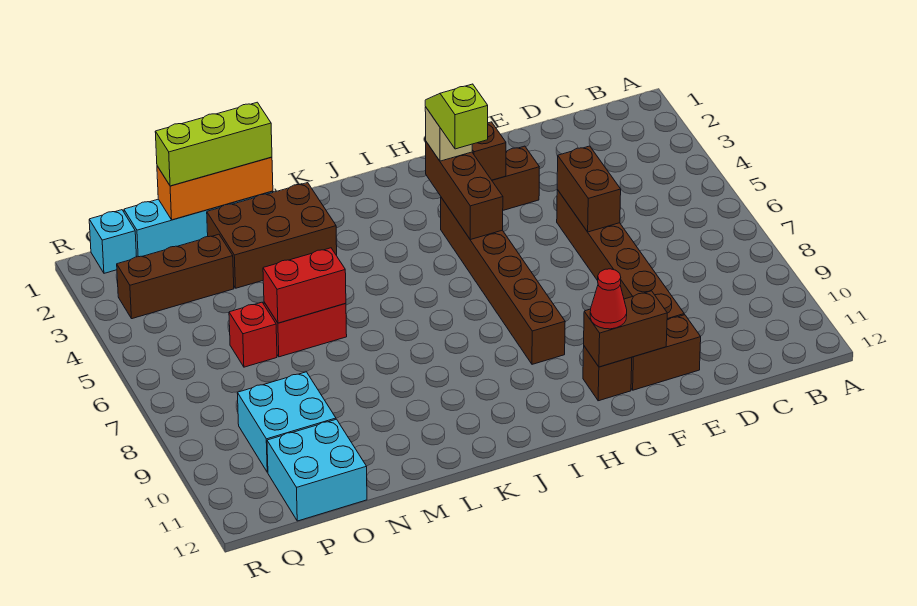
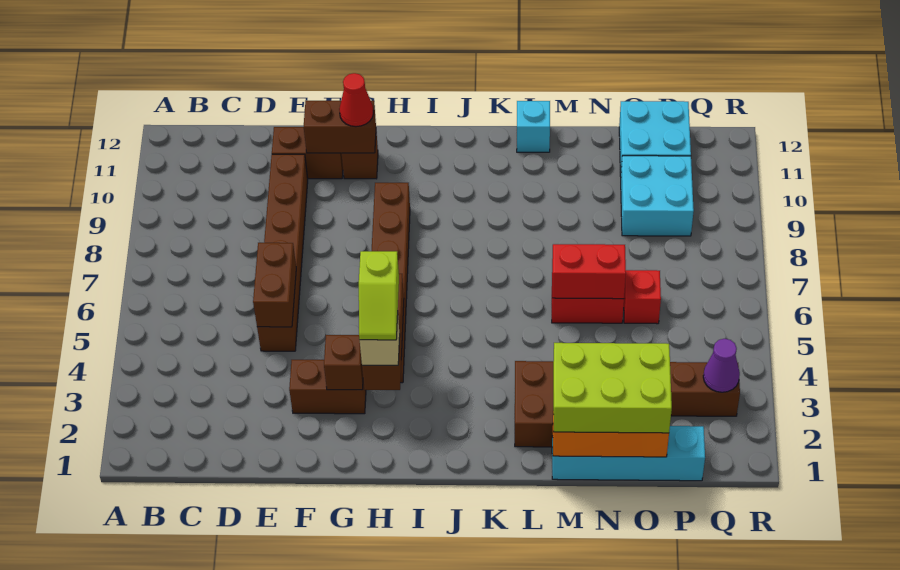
lime 1x3 brick [155,102,272,186] -> lime 2x3 brick [553,343,672,433]
cyan 1x1 brick [89,210,137,273] -> cyan 1x1 brick moved to [517,101,550,152]
none -> purple 1x1 cone [703,339,740,392]

